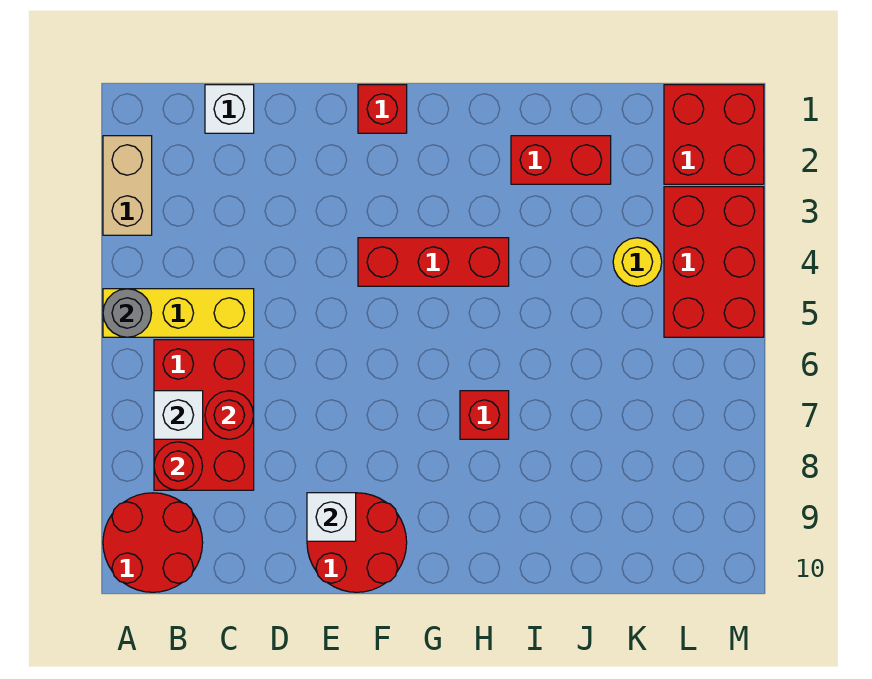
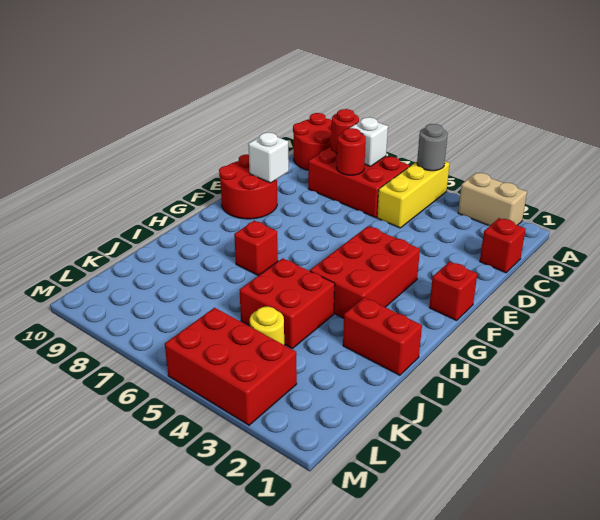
white 1x1 brick [205,85,254,133] -> red 1x1 brick [480,218,526,273]
red 1x3 brick [358,238,509,286] -> red 2x3 brick [310,226,420,318]
red 1x2 brick [511,136,611,184] -> red 1x2 brick turned to [343,297,422,375]
red 2x2 brick [664,85,764,184] -> red 2x2 brick moved to [240,258,335,348]

